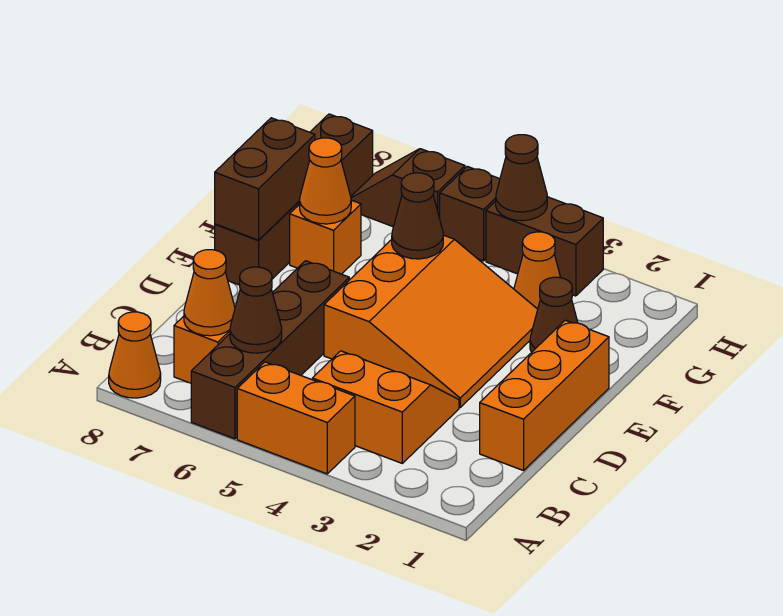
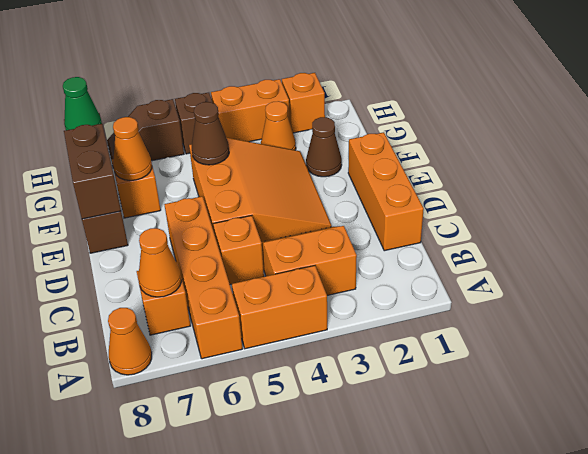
brown 1x4 brick [191,261,349,439] -> orange 1x4 brick [164,196,242,359]
brown 1x1 cone [230,267,282,353] -> none
none -> orange 1x1 brick [213,216,264,284]
none -> orange 1x1 brick [282,73,325,133]
brown 1x2 brick [486,197,603,296] -> orange 1x2 brick [211,79,290,142]
brown 1x1 cone [496,135,547,221] -> none
none -> green 1x1 cone [63,77,102,130]

